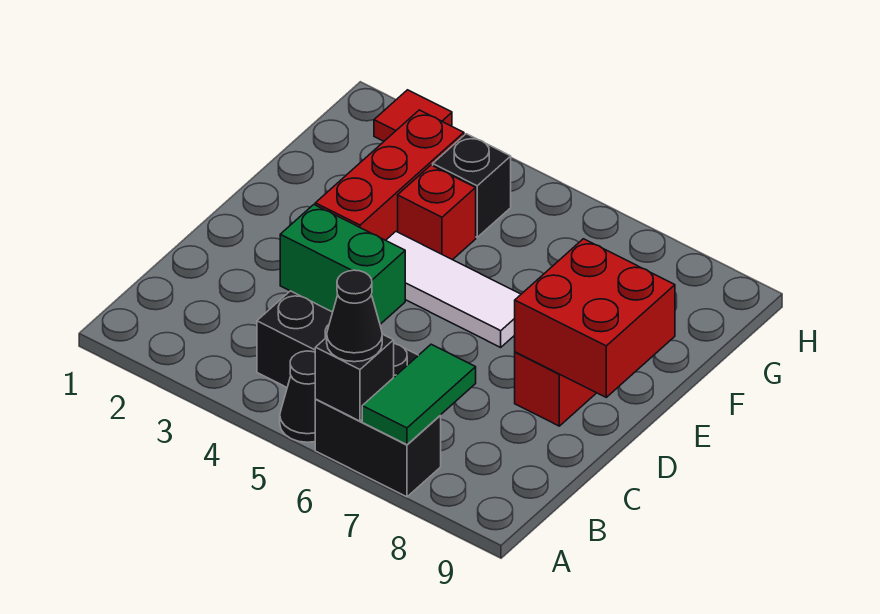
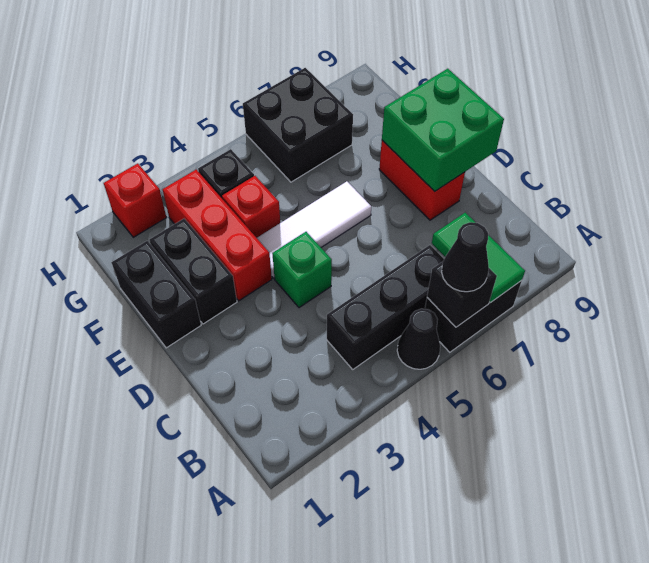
green 1x2 brick [280,205,405,324] -> green 1x1 brick [272,232,332,308]
red 2x2 brick [515,239,675,397] -> green 2x2 brick [382,69,504,191]
none -> black 1x2 brick [111,241,201,348]
none -> black 1x2 brick [149,219,237,324]
none -> black 2x2 brick [243,68,353,182]
red 1x1 tile [374,90,452,141] -> red 1x1 brick [104,163,166,237]

